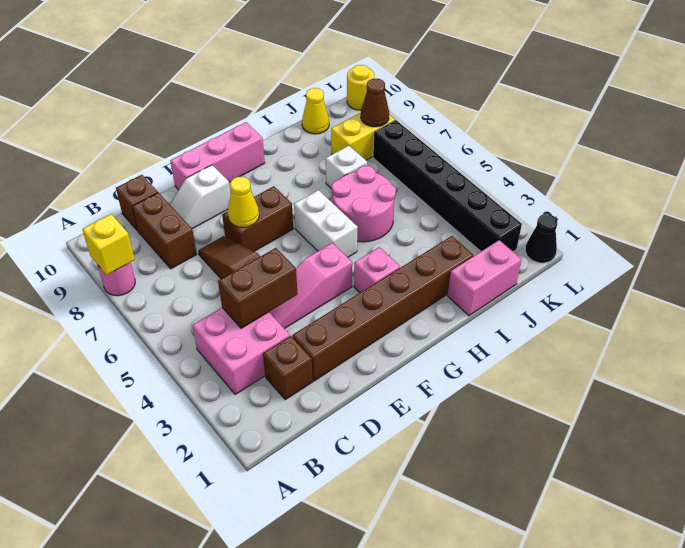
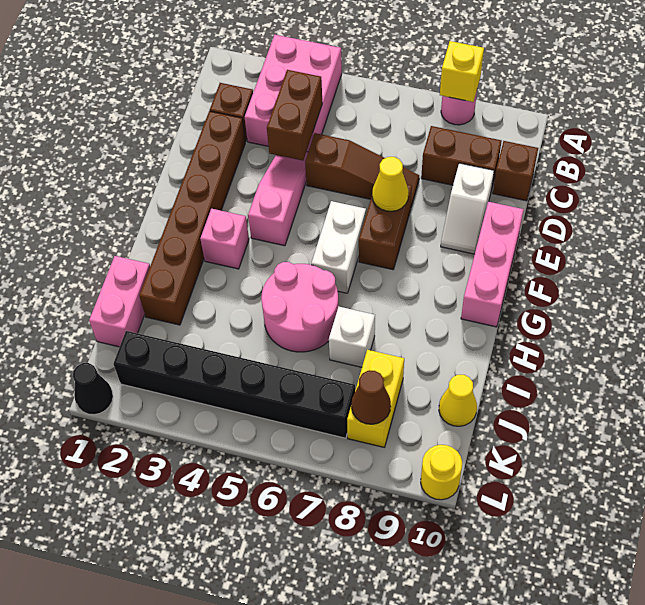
pink 2x2 brick [192,308,290,395] -> pink 2x3 brick [245,35,342,152]
white 1x2 slope [170,165,231,229] -> white 1x2 slope turned to [441,163,494,254]
white 1x2 brick [294,190,358,257] -> white 1x2 brick turned to [311,201,366,293]

